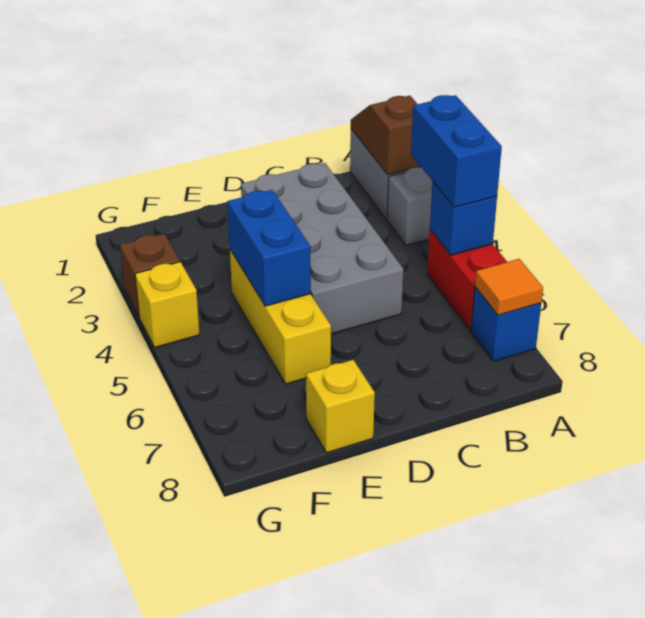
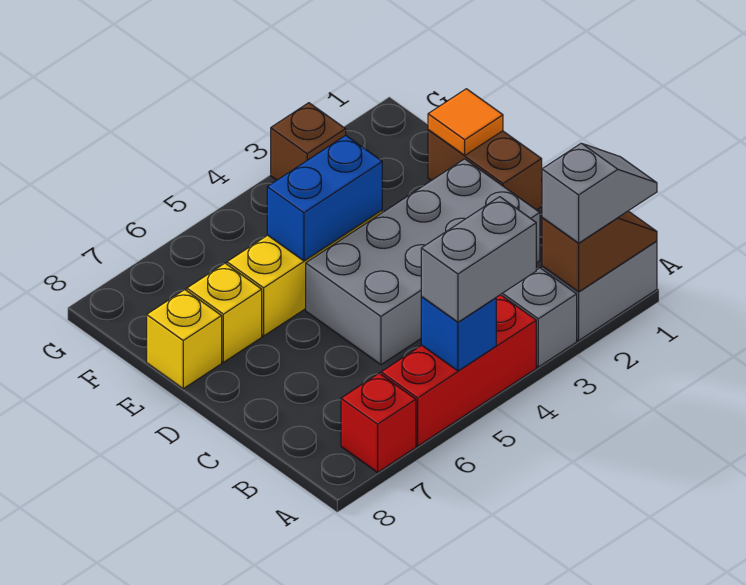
none -> grey 1x2 slope [542,143,657,243]
blue 1x2 brick [411,95,502,207] -> grey 1x2 brick [421,197,536,322]
red 1x2 brick [427,230,507,330] -> red 1x3 brick [381,295,536,446]
blue 1x1 brick [471,287,541,361] -> red 1x1 brick [341,373,416,472]
orange 1x1 tile [475,259,543,315] -> orange 1x1 tile moved to [428,89,503,155]
none -> brown 1x2 brick [428,130,542,210]
yellow 1x1 brick [135,262,200,348] -> yellow 1x1 brick moved to [187,263,262,362]

